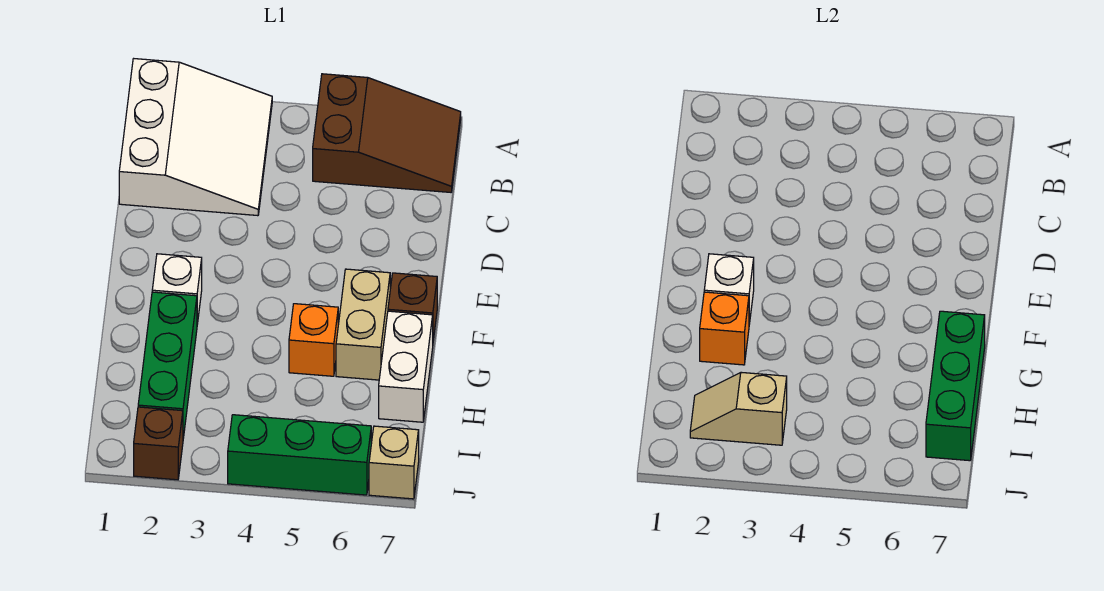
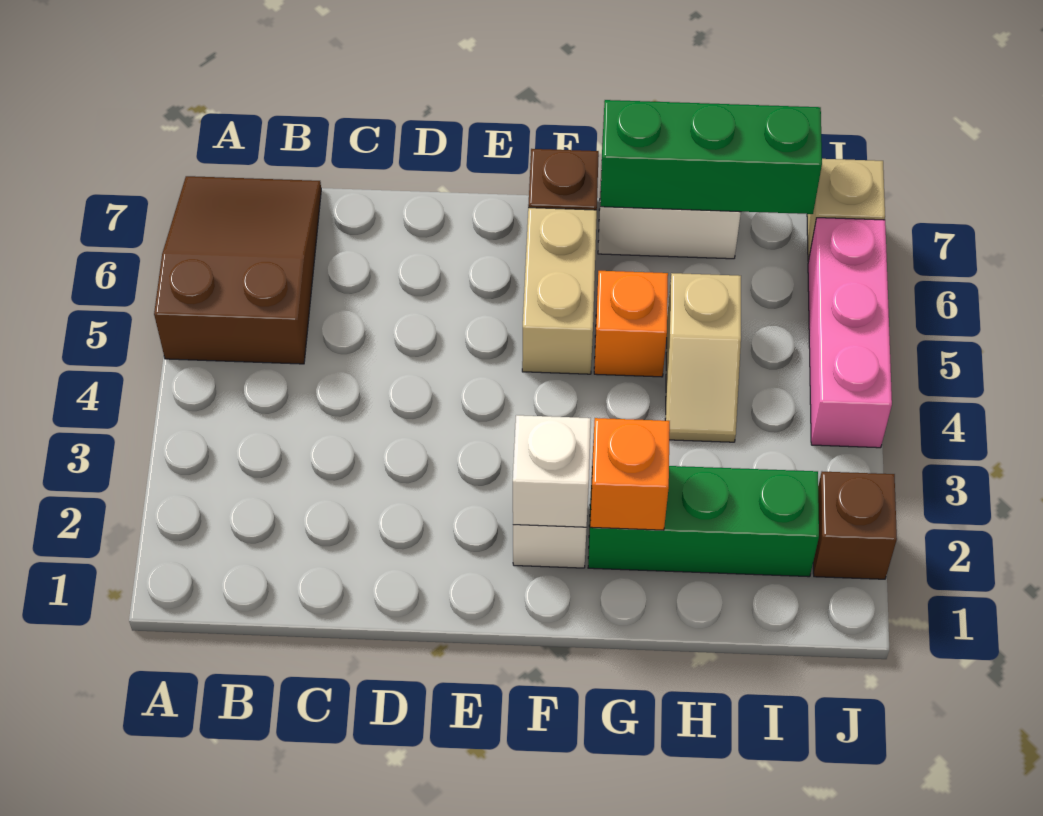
white 3x3 slope [119,59,272,216] -> none
tan 1x2 brick [336,269,390,380] -> tan 1x2 brick turned to [522,208,597,374]
tan 1x2 slope [690,372,787,445] -> tan 1x2 slope moved to [665,273,741,442]
green 1x3 brick [228,415,371,495] -> pink 1x3 brick [808,218,892,448]

